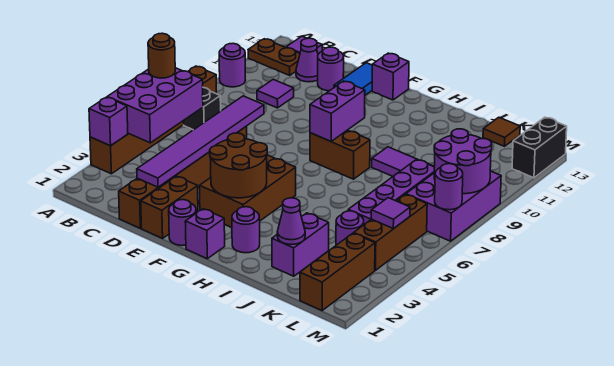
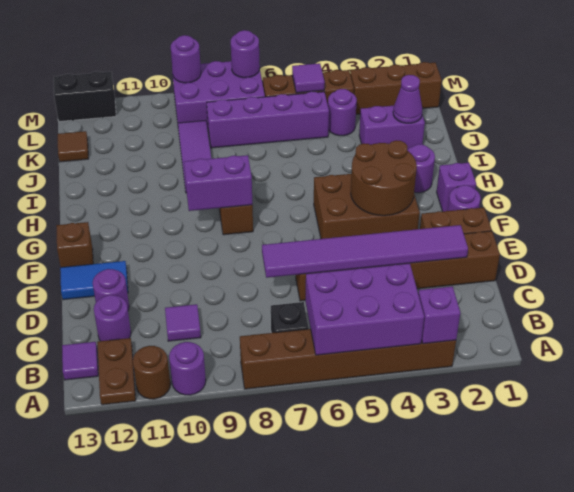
brown 1x1 round brick [148,33,175,78] -> brown 1x1 round brick moved to [133,346,170,399]
purple 1x1 cone [296,38,318,82] -> purple 1x1 round brick [94,295,131,341]
purple 1x1 brick [372,53,409,100] -> brown 1x1 brick [56,222,93,267]
purple 2x2 round brick [434,129,492,194] -> purple 1x1 round brick [171,35,201,83]

